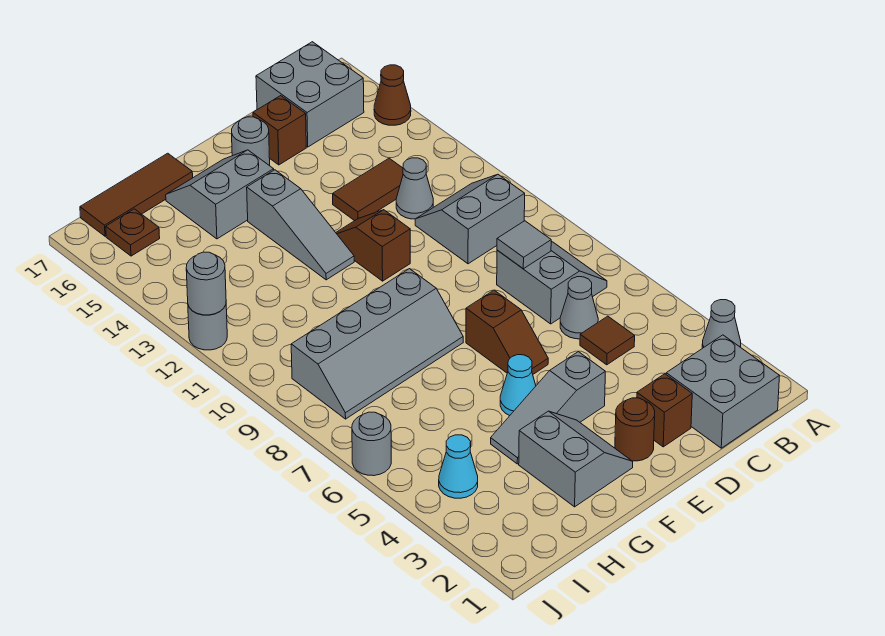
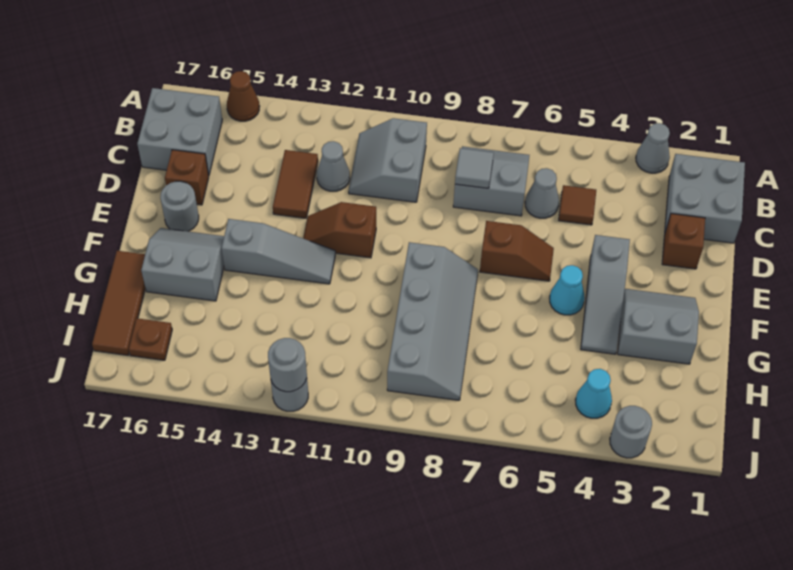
brown 1x1 round brick [615,398,655,461] -> none
grey 2x2 slope [166,150,274,239] -> grey 2x2 slope turned to [141,228,224,301]
grey 1x1 round brick [352,412,391,476] -> grey 1x1 round brick moved to [610,406,652,458]

